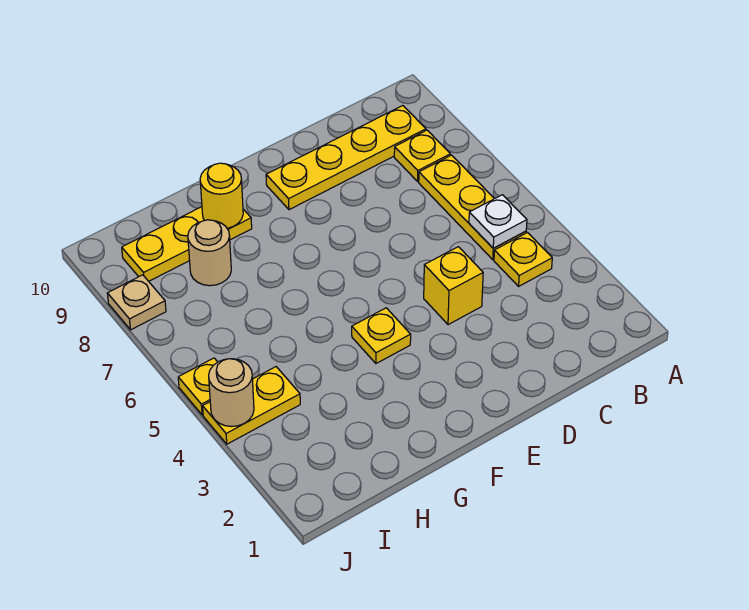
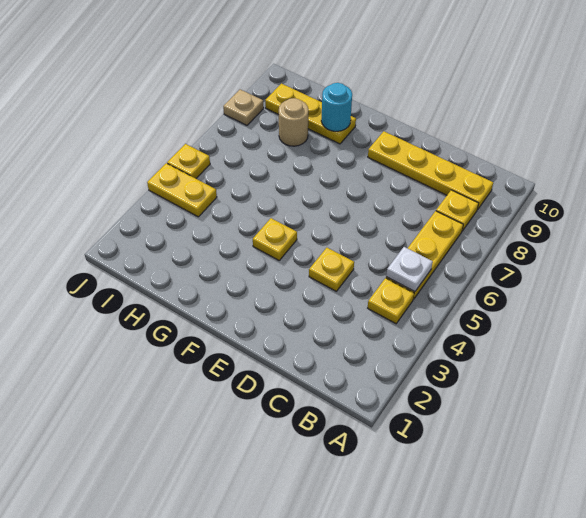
yellow 1x1 brick [424,247,483,325] -> yellow 1x1 plate [309,248,354,291]
yellow 1x1 round brick [200,163,243,228] -> cyan 1x1 round brick [321,83,352,131]
tan 1x1 round brick [209,359,254,427] -> none

